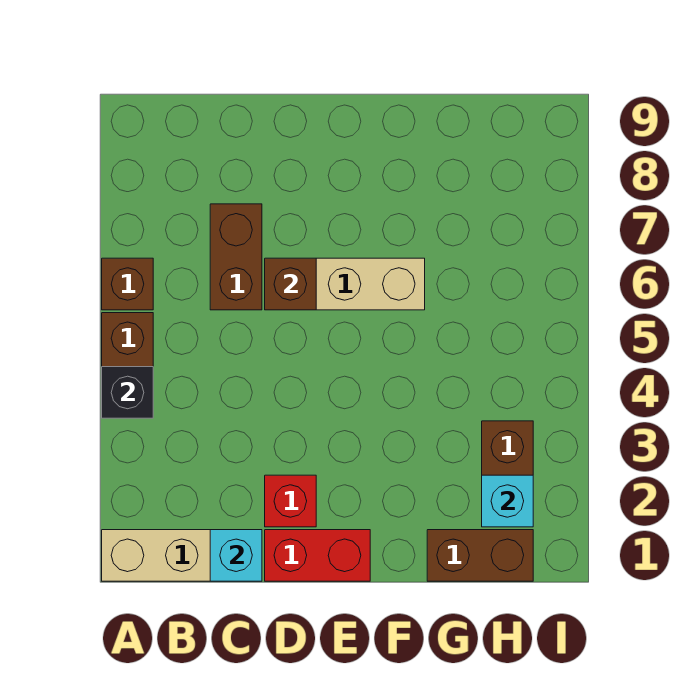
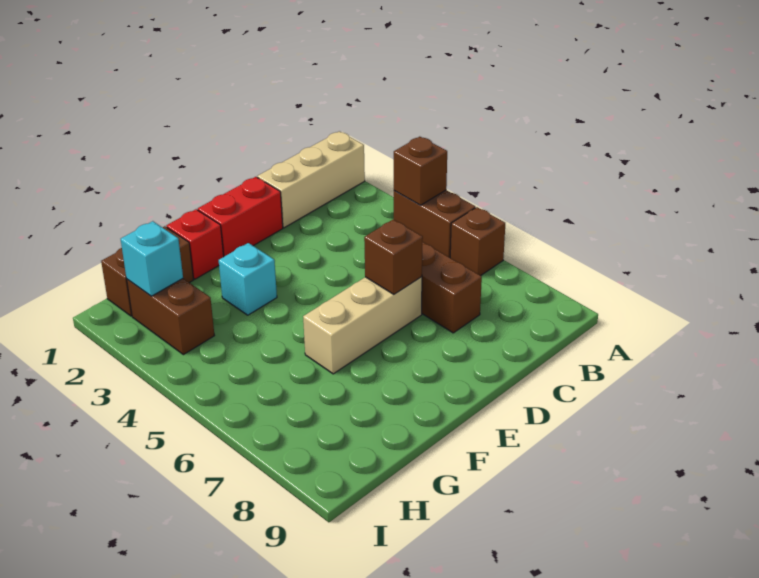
black 1x1 brick [102,367,153,418] -> brown 1x1 brick [394,137,447,205]
cyan 1x1 brick [210,530,262,581] -> cyan 1x1 brick moved to [219,243,277,315]
red 1x1 brick [265,475,316,527] -> red 1x1 brick moved to [167,209,224,279]

